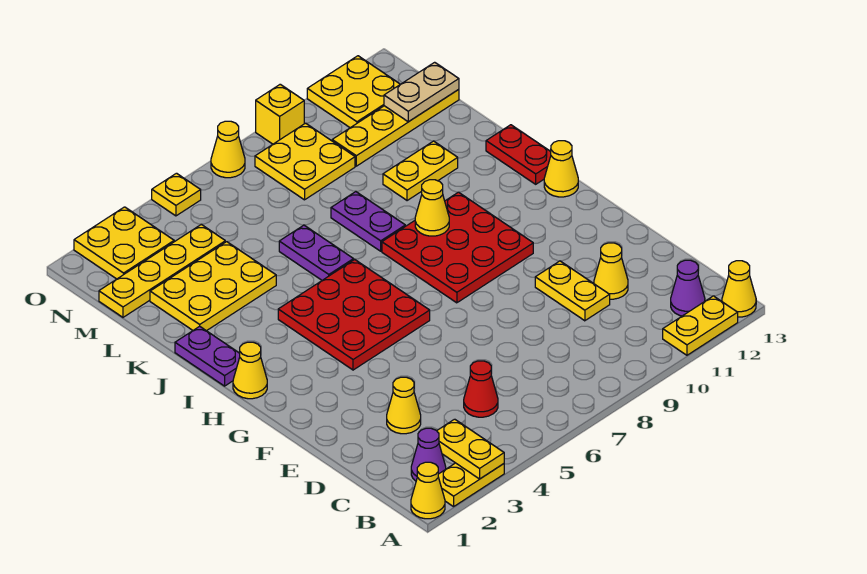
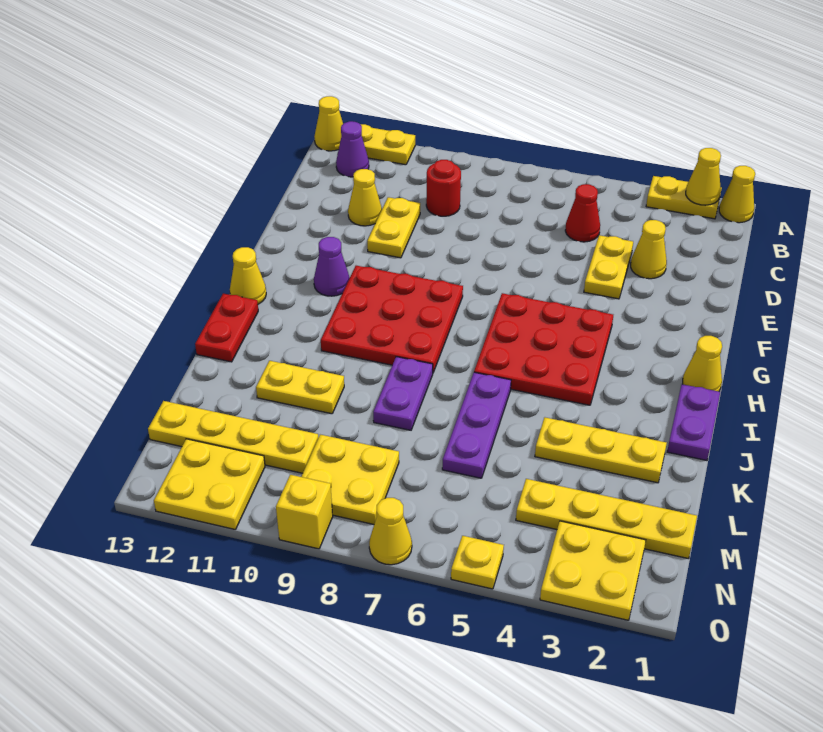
yellow 1x2 plate [437,419,504,479] -> yellow 1x2 plate moved to [584,235,633,299]
purple 1x1 cone [411,428,446,481] -> purple 1x1 cone moved to [314,237,350,296]
none -> red 1x1 round brick [426,160,461,216]
yellow 1x1 cone [415,180,449,236] -> yellow 1x1 cone moved to [686,148,721,205]
purple 1x2 plate [279,225,354,280] -> purple 1x3 plate [442,372,511,478]
yellow 2x3 plate [150,242,276,331] -> yellow 1x3 plate [535,417,667,483]
tan 1x2 plate [384,62,459,122] -> none

